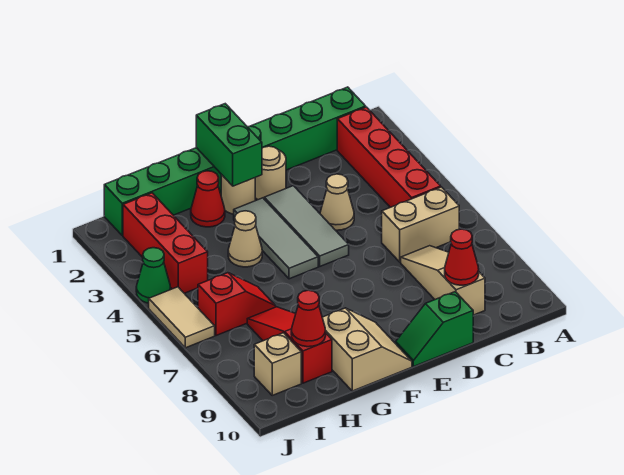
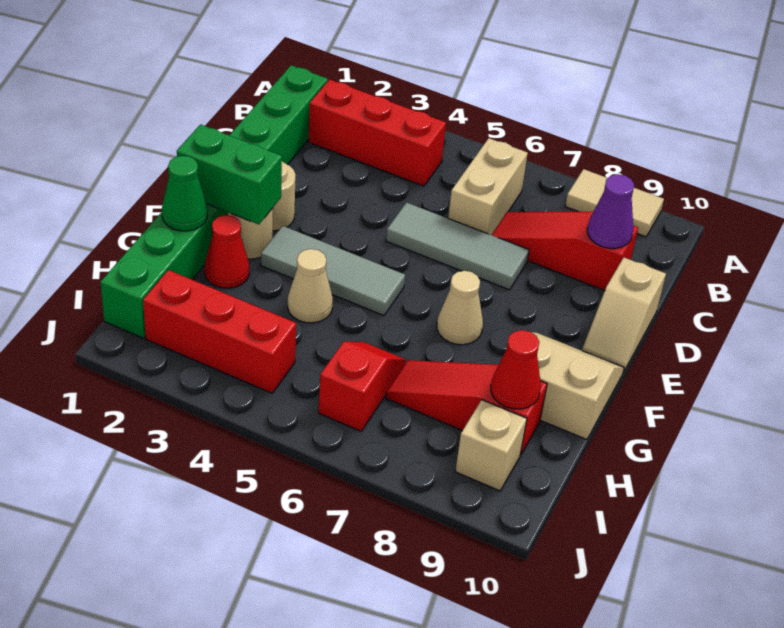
red 1x4 brick [337,107,441,207] -> red 1x3 brick [308,79,446,186]
tan 1x3 slope [401,246,485,315] -> red 1x3 slope [492,211,638,291]
red 1x1 cone [445,229,479,285] -> purple 1x1 cone [587,174,634,249]
tan 1x1 cone [320,174,354,230] -> tan 1x1 cone moved to [437,271,483,345]
green 1x2 slope [396,292,473,367] -> tan 1x2 slope [582,258,666,373]
grey 1x3 tile [264,186,349,266] -> grey 1x3 tile moved to [386,203,529,290]
green 1x1 cone [136,248,171,303] -> green 1x1 cone moved to [162,156,208,231]
tan 1x2 tile [149,287,215,348] -> tan 1x2 tile moved to [565,169,664,237]

